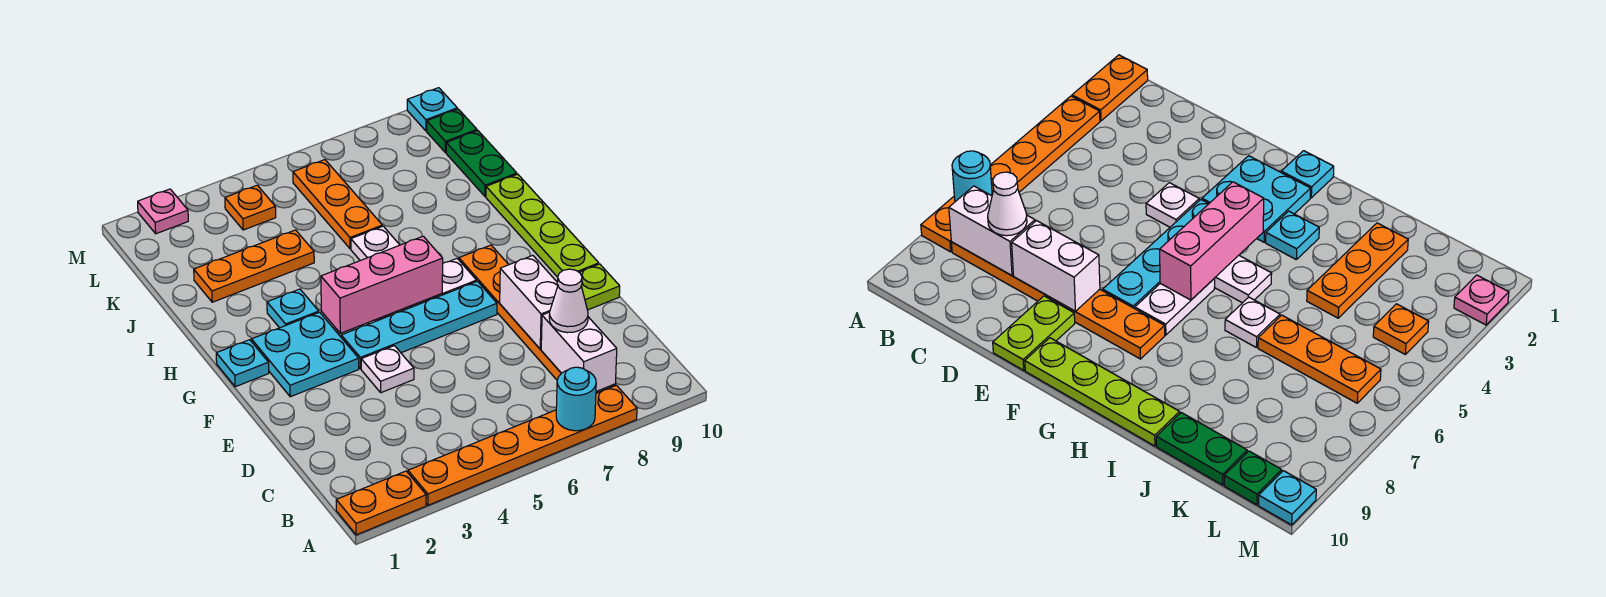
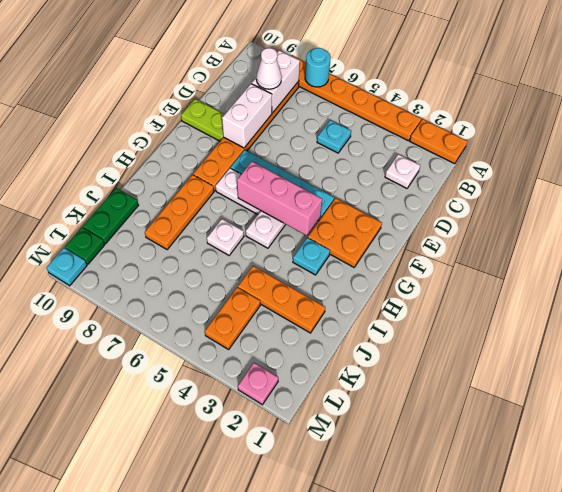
white 1x1 plate [361,346,414,393] -> white 1x1 plate moved to [385,154,420,188]
cyan 2x2 plate [251,312,359,397] -> orange 2x2 plate [308,198,382,267]
lime 1x4 plate [486,174,599,277] -> none
cyan 1x1 plate [216,340,269,387] -> cyan 1x1 plate moved to [317,120,351,153]
orange 1x3 plate [293,160,382,249] -> orange 1x3 plate moved to [145,175,214,250]
orange 1x1 plate [225,185,276,230] -> orange 1x2 plate [205,287,260,349]

